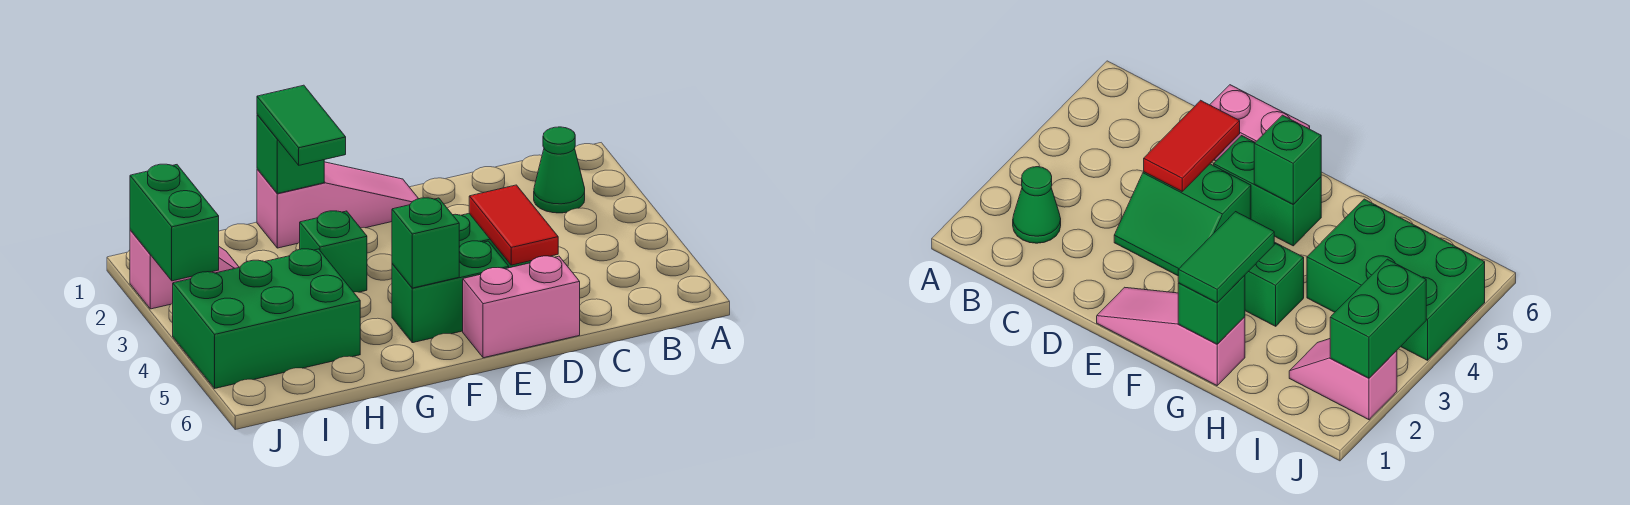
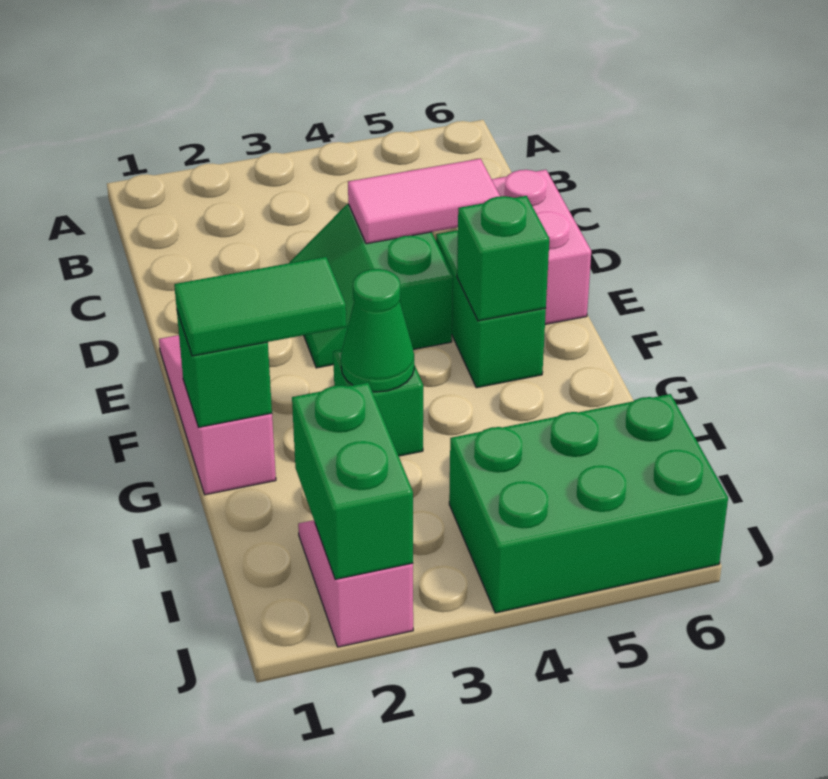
green 1x1 cone [534,127,585,213] -> green 1x1 cone moved to [341,269,414,392]
red 1x2 tile [469,185,558,265] -> pink 1x2 tile [348,159,500,244]
green 2x3 brick [173,249,360,388] -> green 2x3 brick turned to [449,394,728,613]
green 1x2 brick [130,164,219,281] -> green 1x2 brick turned to [292,382,413,579]

